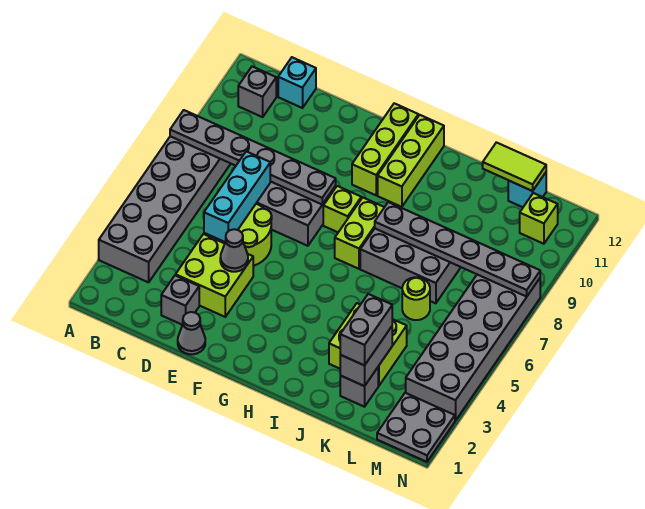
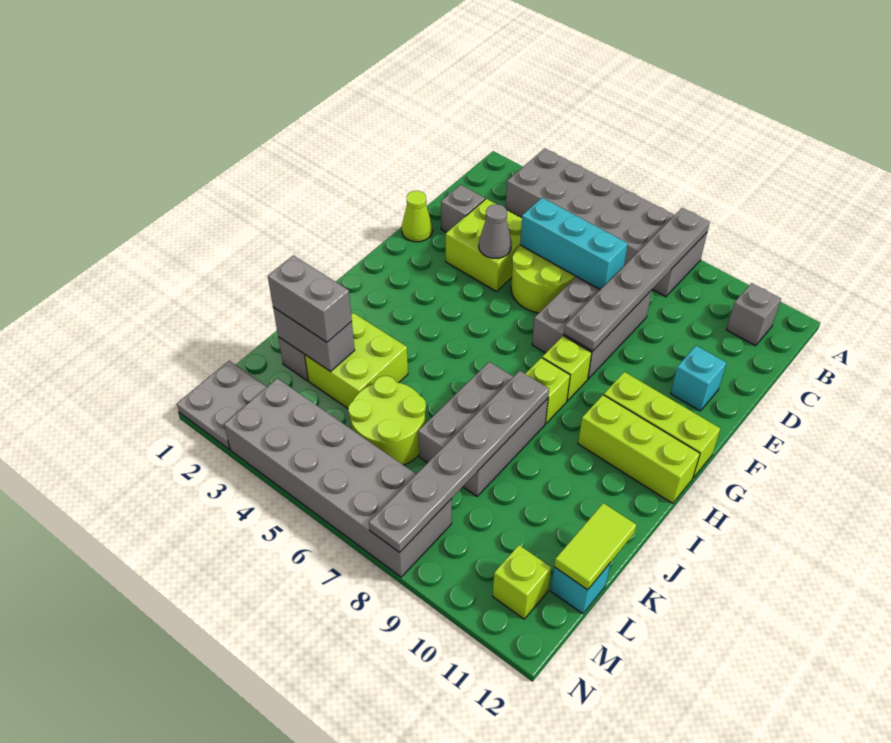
cyan 1x1 brick [278,57,316,108] -> cyan 1x1 brick moved to [671,346,726,411]
grey 1x1 cone [178,312,205,354] -> lime 1x1 cone [402,191,433,242]
lime 1x2 brick [335,198,384,269] -> lime 1x1 brick [525,358,570,423]
lime 1x1 round brick [402,277,430,320] -> lime 2x2 round brick [348,376,426,465]

